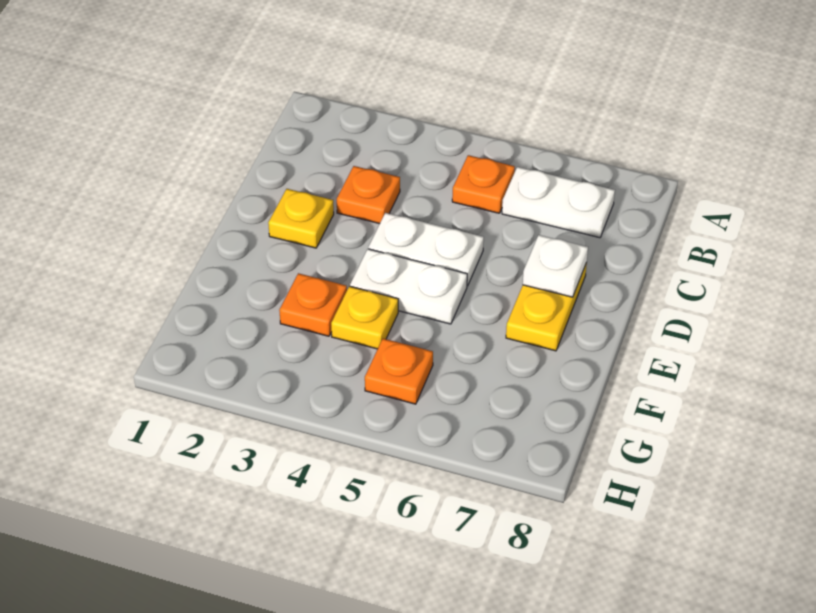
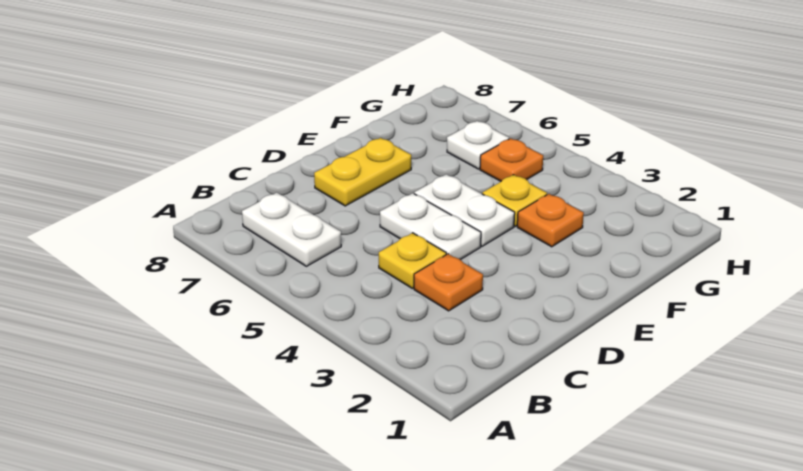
orange 1x1 plate [452,155,515,213] -> none
yellow 1x1 plate [268,189,334,248] -> yellow 1x1 plate moved to [379,233,446,288]
white 1x1 plate [523,235,588,297] -> white 1x1 plate moved to [447,121,509,169]

